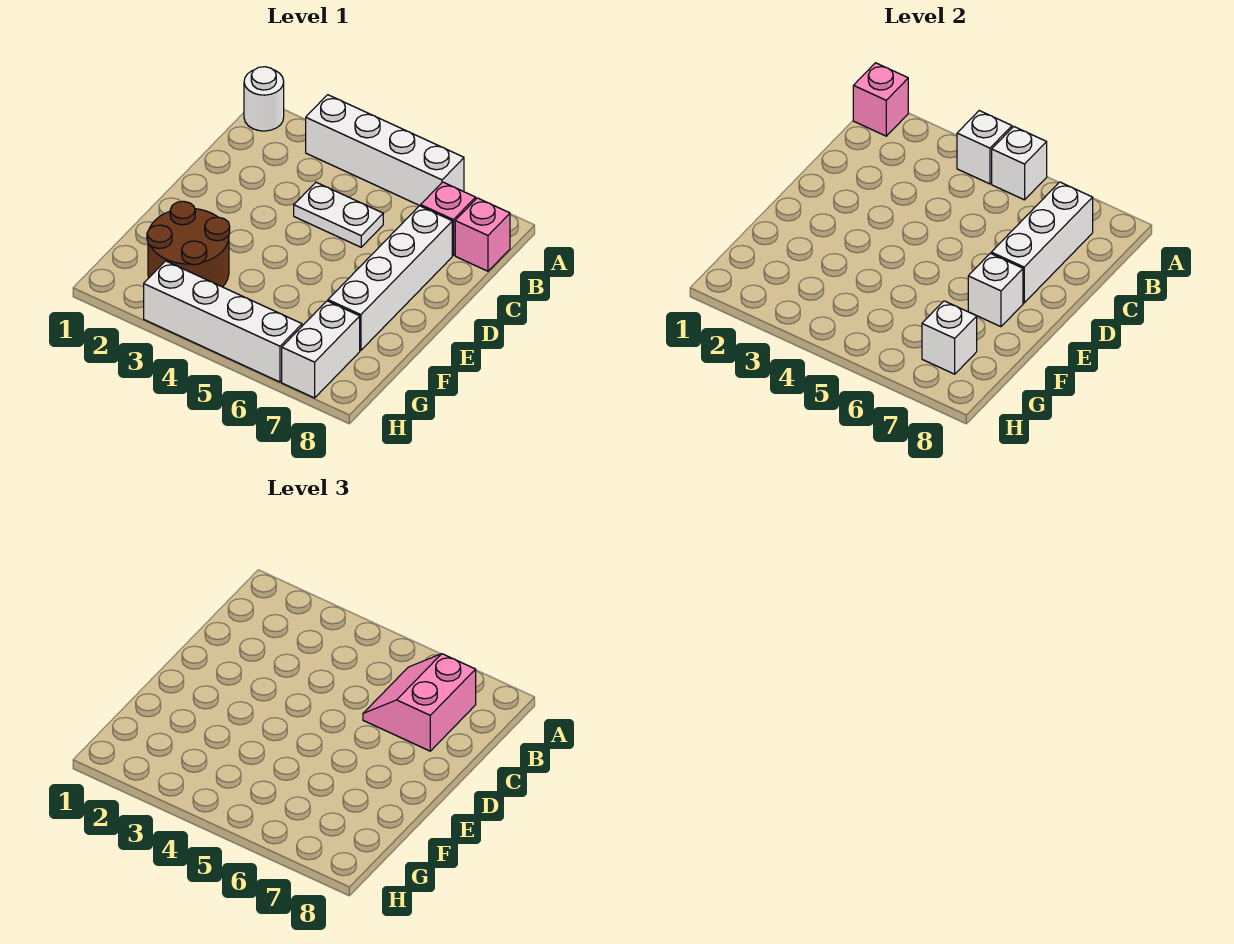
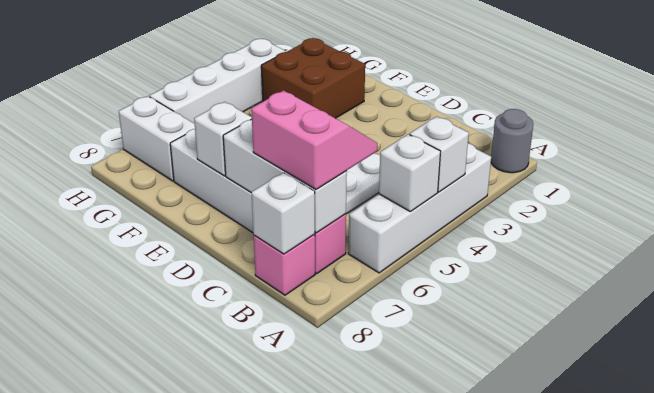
white 1x1 round brick [244,67,284,131] -> grey 1x1 round brick [491,109,533,173]
pink 1x1 brick [853,63,908,136] -> none
brown 2x2 round brick [147,201,230,287] -> brown 2x2 brick [261,38,365,118]
white 1x1 brick [922,301,977,374] -> white 1x1 brick moved to [251,173,315,254]

